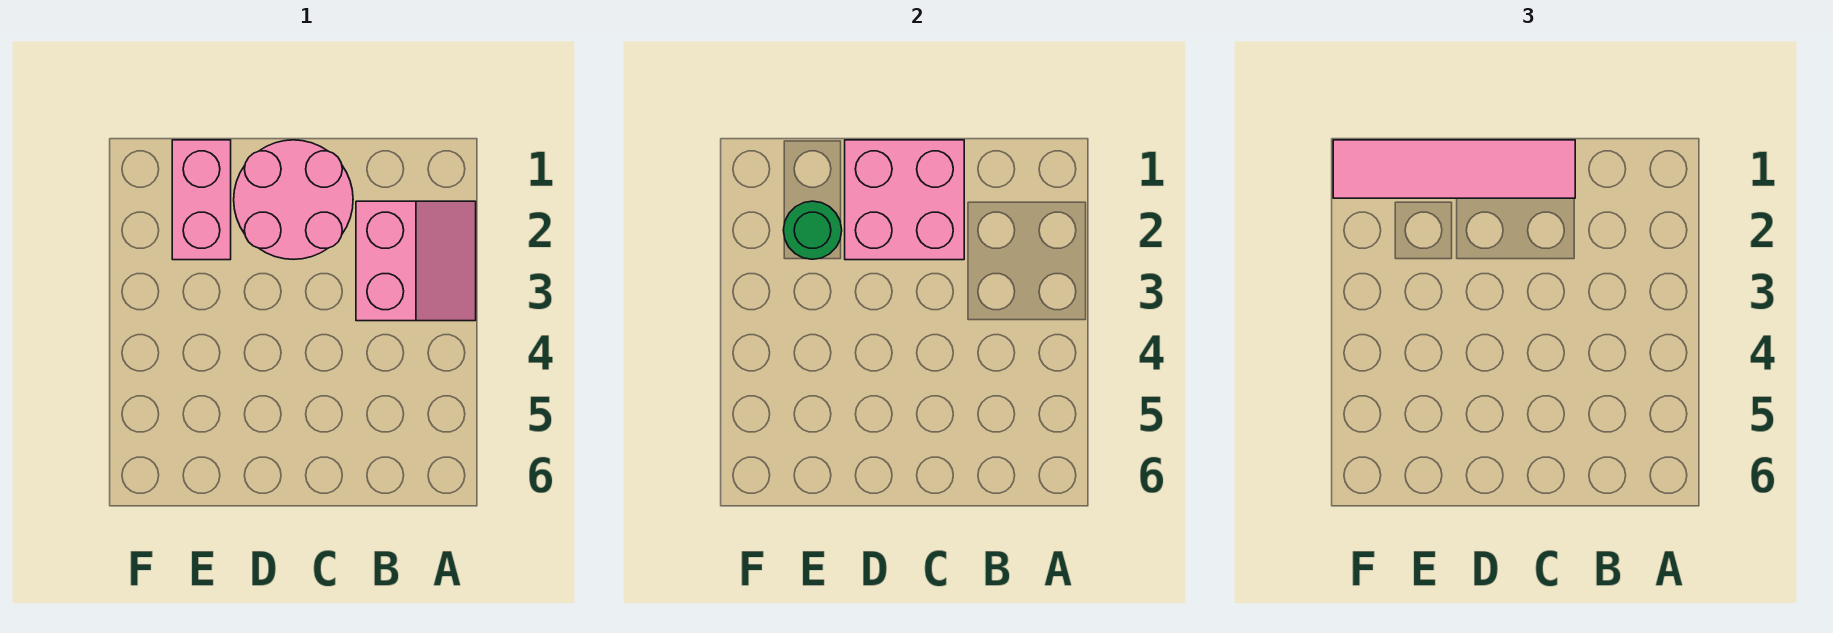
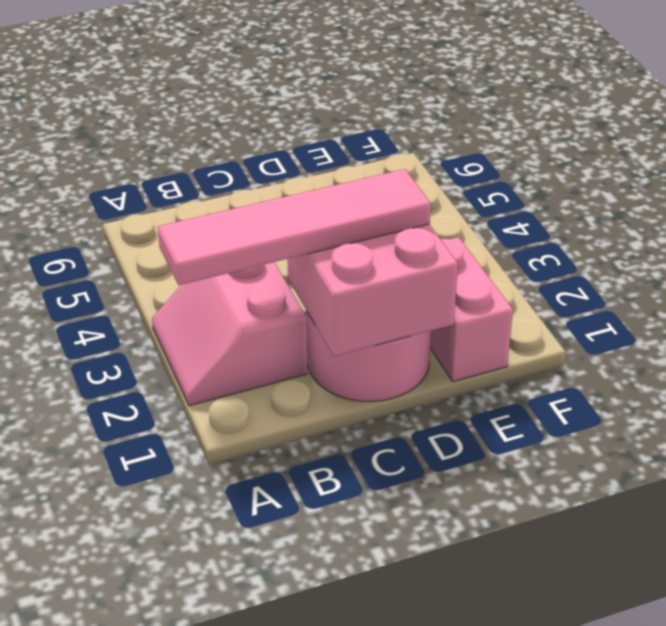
pink 1x4 tile [1333,140,1575,198] -> pink 1x4 tile moved to [158,169,431,285]
green 1x1 round brick [783,201,842,259] -> none

